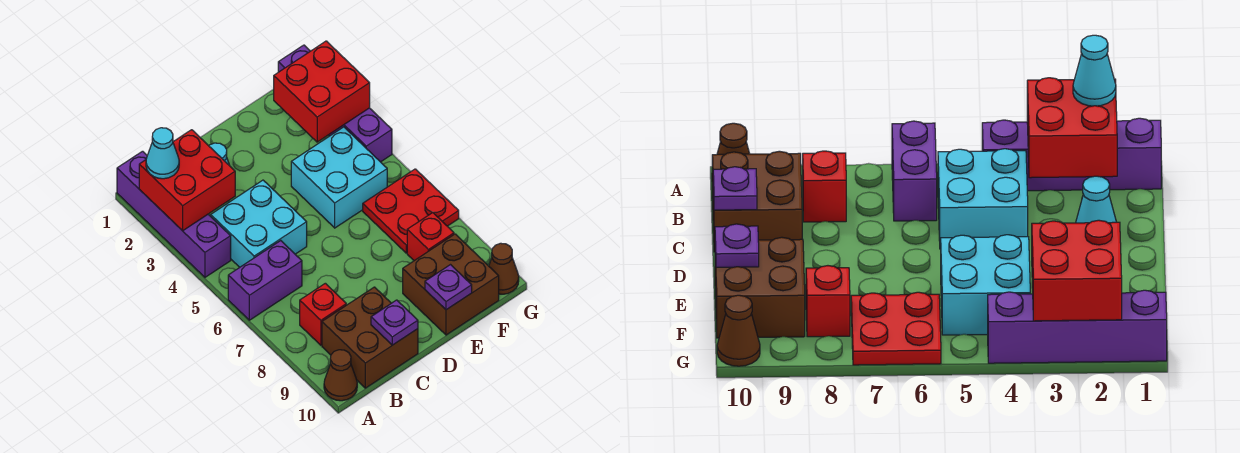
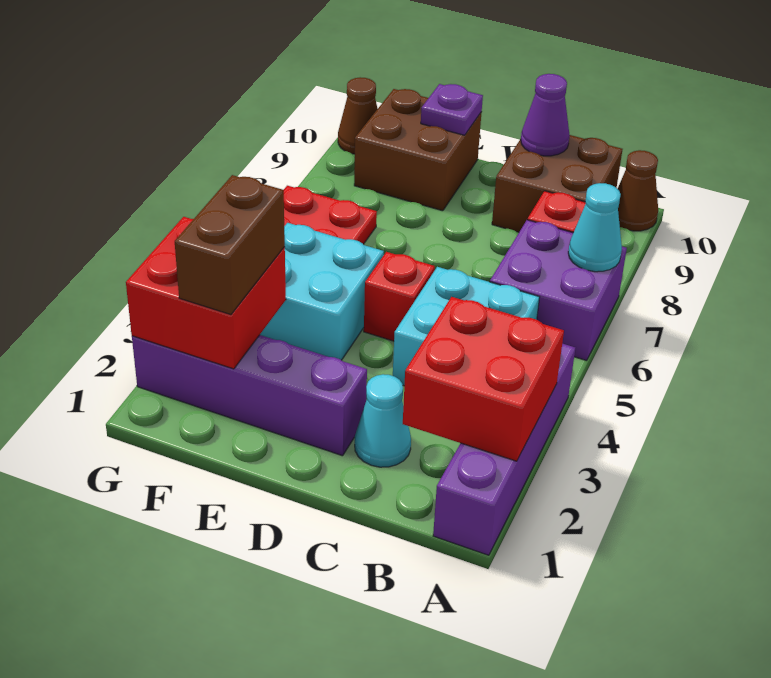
cyan 1x1 cone [146,128,179,179] -> cyan 1x1 cone moved to [568,183,622,272]
purple 1x2 brick [228,241,302,320] -> purple 2x2 brick [490,220,627,361]
purple 1x1 plate [371,300,418,345] -> purple 1x1 cone [521,74,570,156]
none -> brown 1x2 brick [175,175,285,315]
red 1x1 brick [407,213,454,261] -> red 1x1 brick moved to [364,252,435,341]
purple 1x4 brick [278,45,392,162] -> purple 1x4 brick turned to [132,335,367,456]

